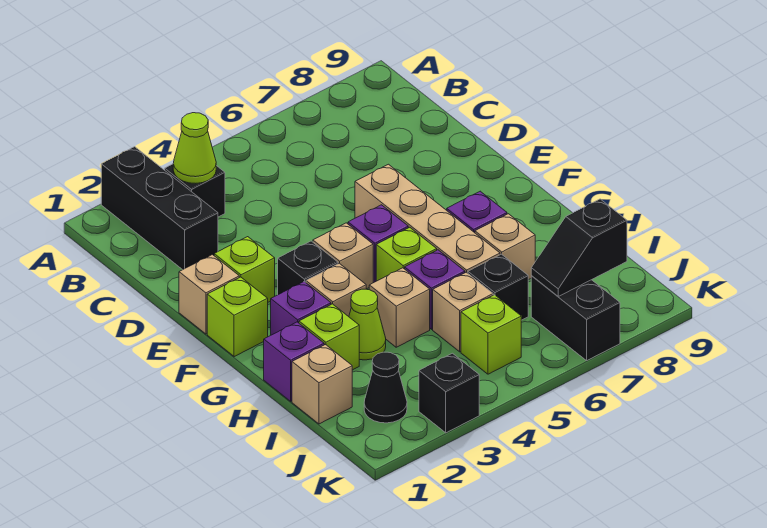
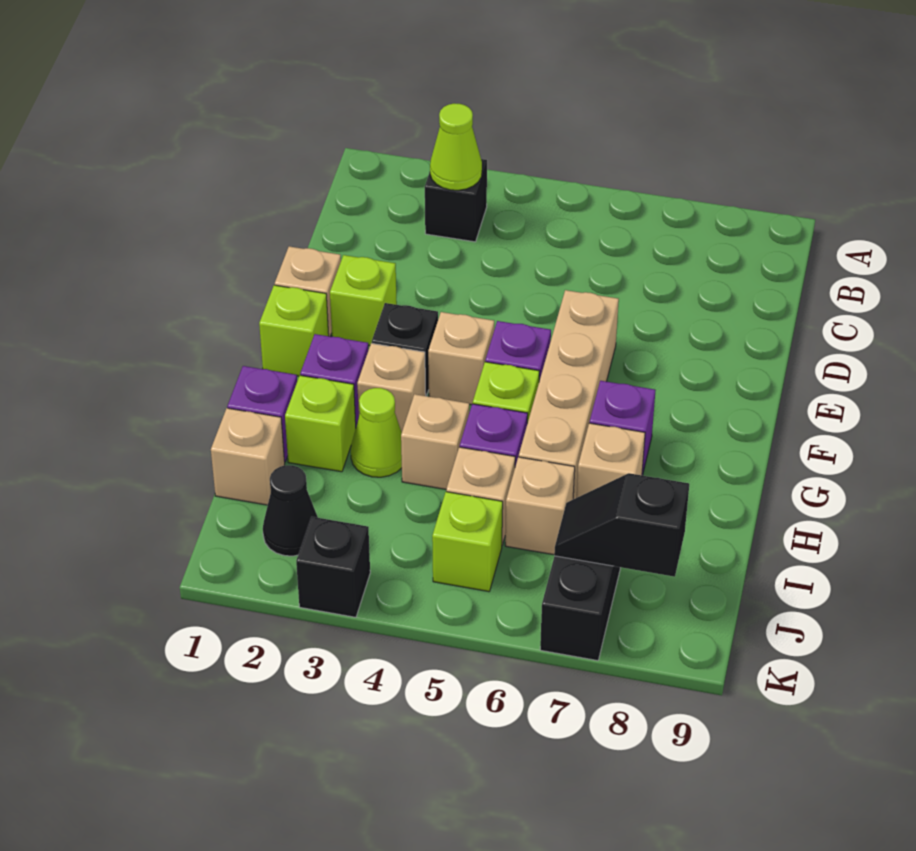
black 1x3 brick [101,147,218,270] -> none
black 1x1 brick [468,254,528,320] -> tan 1x1 brick [505,457,575,555]

